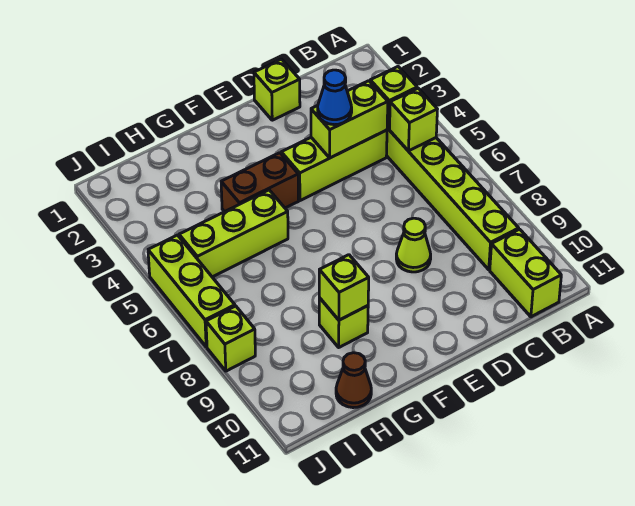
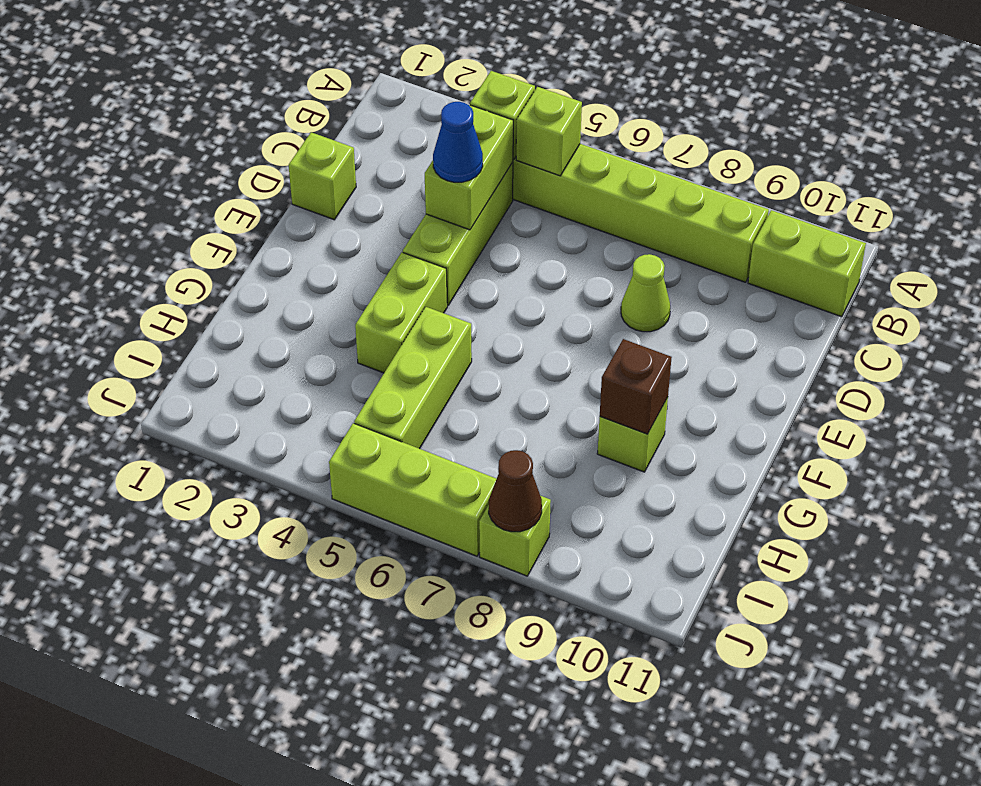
brown 1x2 brick [221,153,299,212] -> lime 1x2 brick [355,252,447,373]
lime 1x1 brick [319,255,369,320] -> brown 1x1 brick [600,339,672,434]
brown 1x1 cone [336,353,371,408] -> brown 1x1 cone moved to [489,450,542,532]

